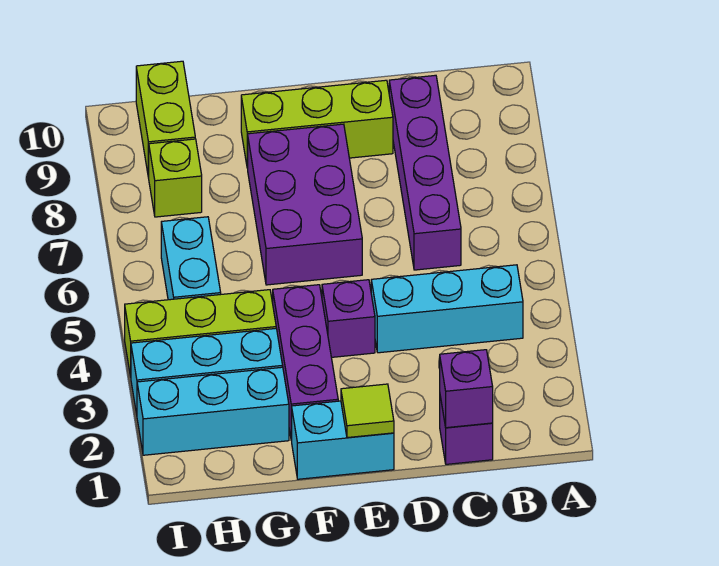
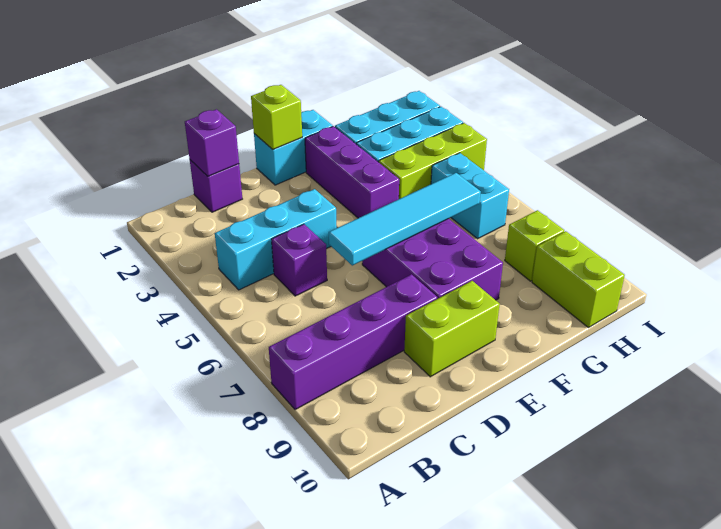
purple 1x4 brick [389,75,461,270] -> purple 1x4 brick turned to [269,274,437,410]
none -> cyan 1x4 tile [329,173,481,265]
lime 1x3 brick [241,80,393,168] -> lime 1x2 brick [404,281,500,377]
lime 1x1 tile [341,384,394,438] -> lime 1x1 brick [251,85,302,150]
purple 1x1 brick [322,280,375,357] -> purple 1x1 brick moved to [271,224,327,296]

